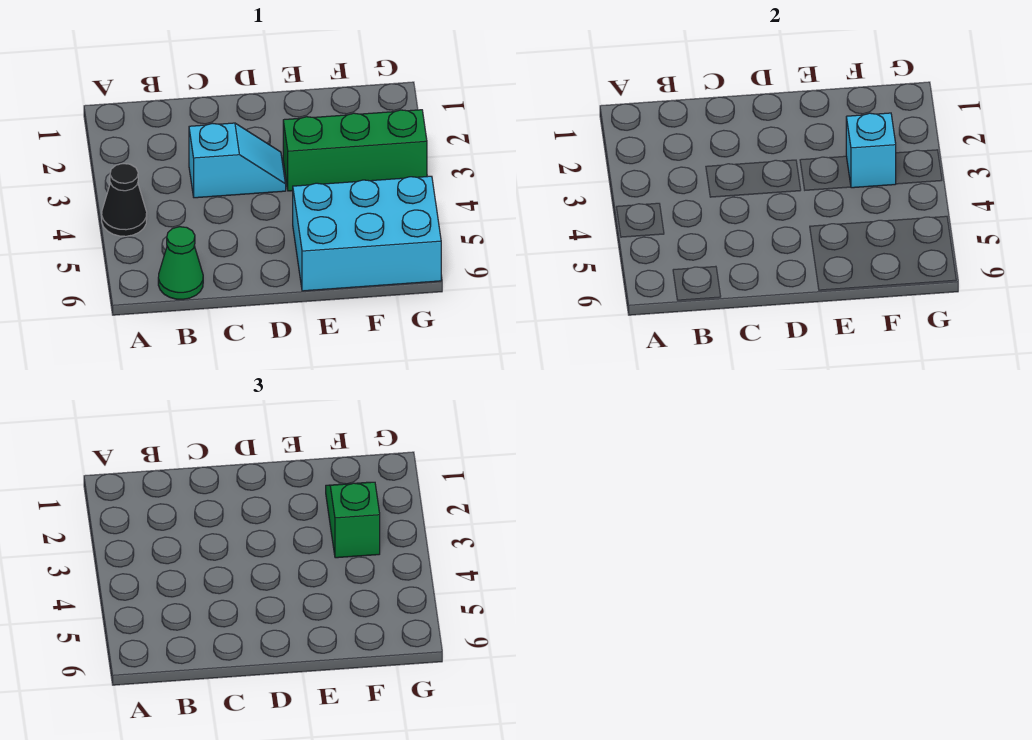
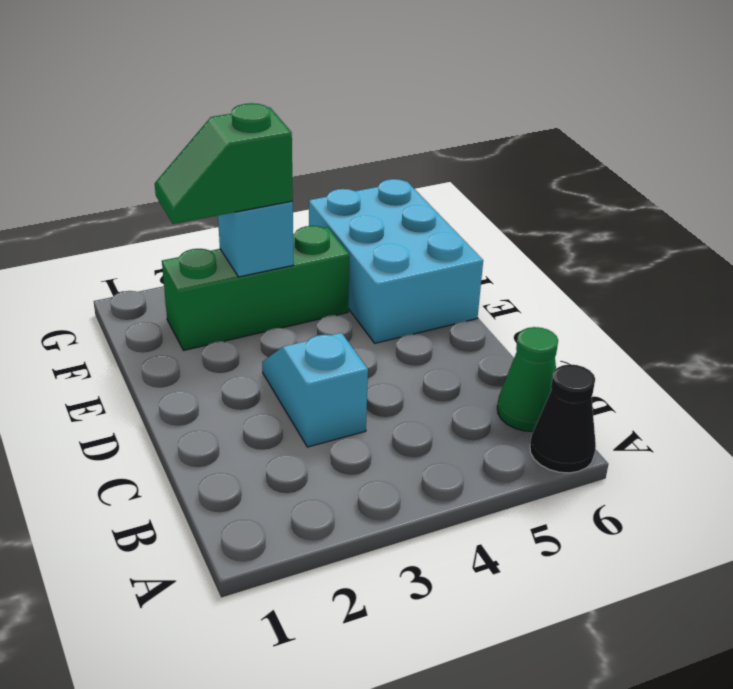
black 1x1 cone [102,164,147,236] -> black 1x1 cone moved to [530,364,596,473]
green 1x3 brick [283,110,427,191] -> green 1x3 brick turned to [162,226,349,350]

